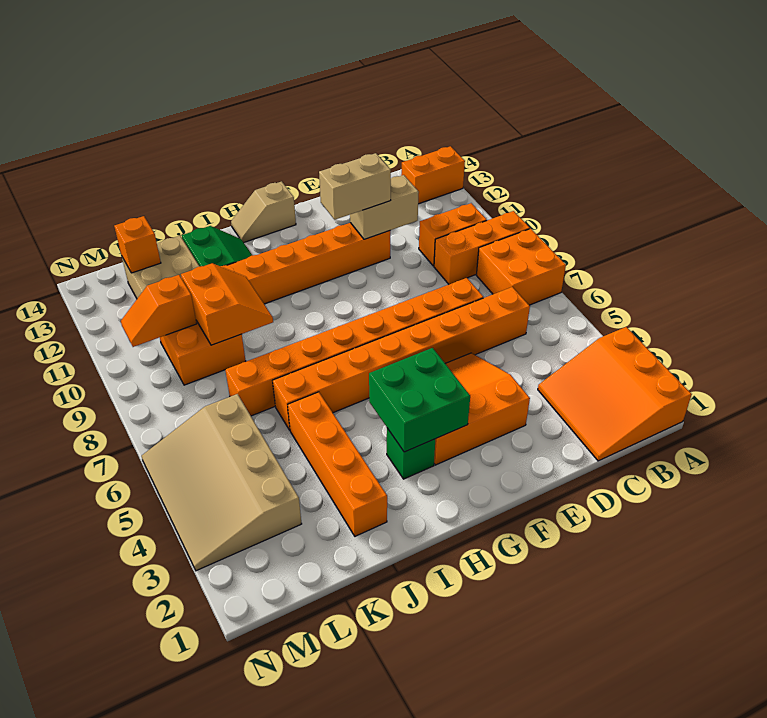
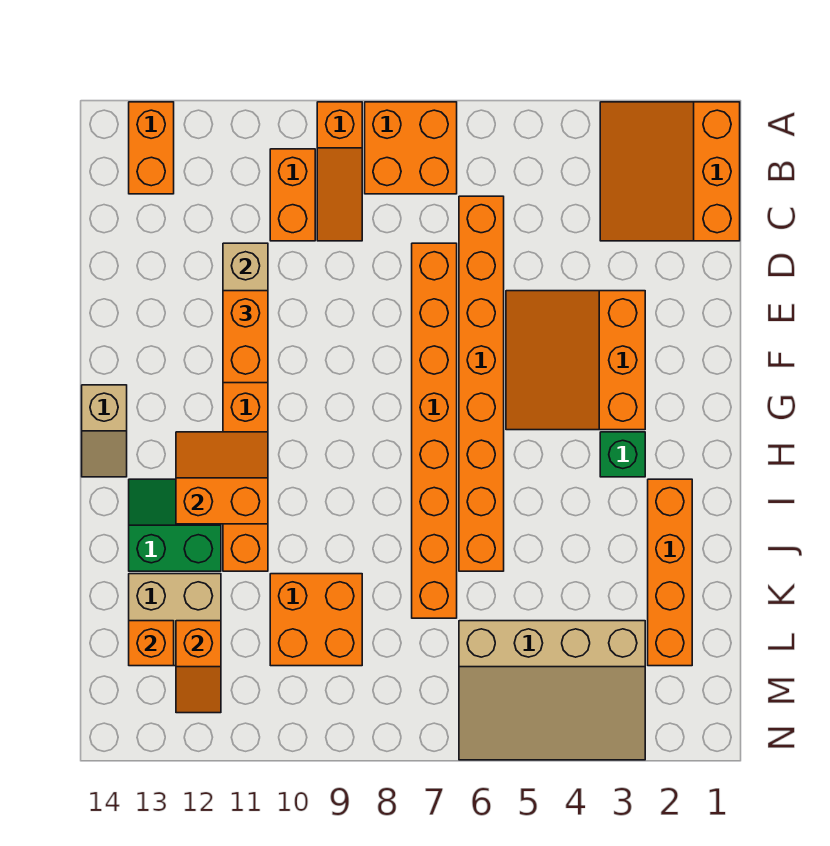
orange 3x3 slope [538,327,692,461] -> orange 3x3 slope turned to [600,102,740,241]
orange 1x3 brick [434,211,530,284] -> orange 1x3 slope [317,102,362,241]
tan 1x2 brick [319,153,391,220] -> orange 1x2 brick [223,291,268,383]
green 2x2 brick [369,348,470,452] -> none
orange 1x4 brick [288,392,387,536] -> orange 1x4 brick turned to [648,479,692,666]
orange 2x2 slope [181,264,273,345] -> orange 2x2 slope moved to [176,432,268,524]
orange 1x2 slope [121,275,197,347] -> orange 1x2 slope moved to [176,621,221,713]

